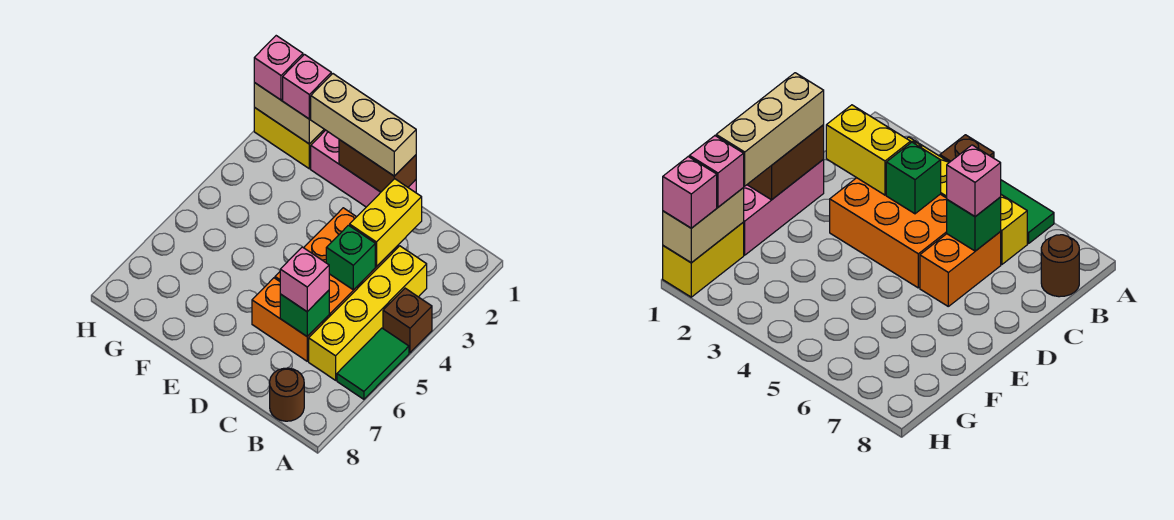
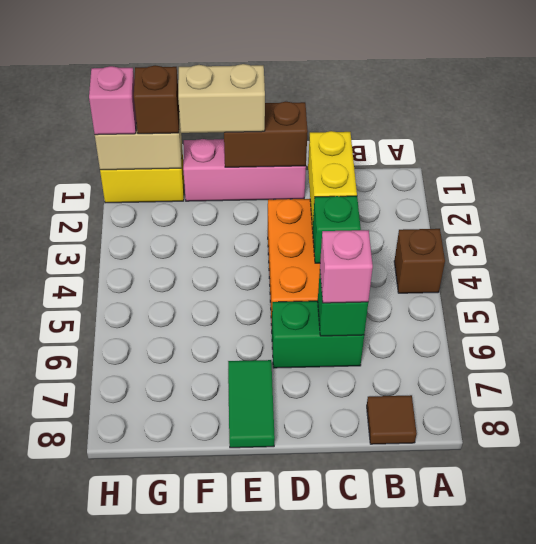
green 1x2 tile [337,328,409,399] -> green 1x2 tile moved to [228,360,275,448]
yellow 1x4 brick [309,246,427,380] -> none
brown 1x1 round brick [270,368,304,421] -> brown 1x1 tile [367,395,417,444]
orange 1x2 brick [252,278,329,361] -> green 1x2 brick [272,301,364,368]
tan 1x3 brick [311,74,416,176] -> tan 1x2 brick [178,64,265,133]
pink 1x1 brick [283,55,331,119] -> brown 1x1 brick [134,65,179,134]

